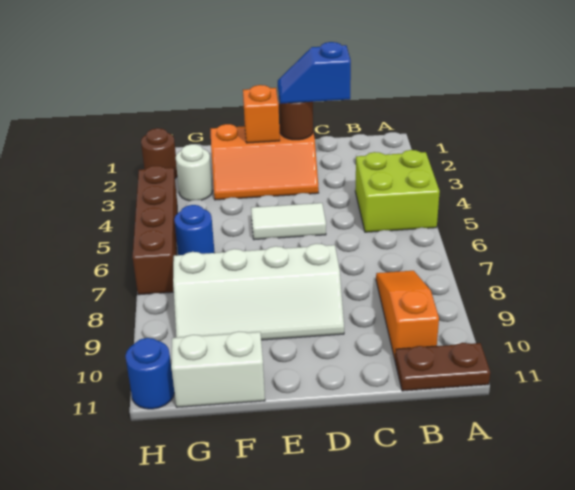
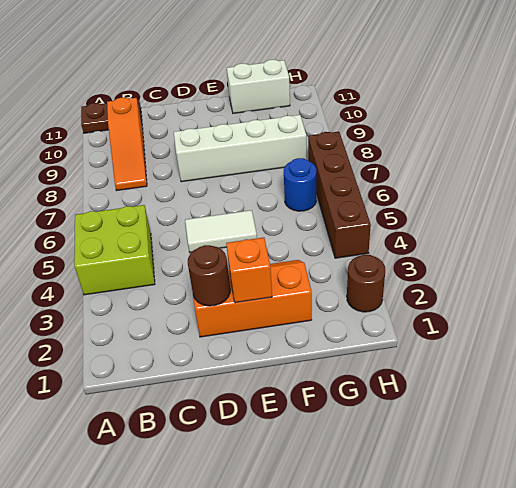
blue 1x2 slope [278,42,351,104] -> none
white 1x1 round brick [176,144,212,201] -> none
blue 1x1 round brick [125,338,174,409] -> none

